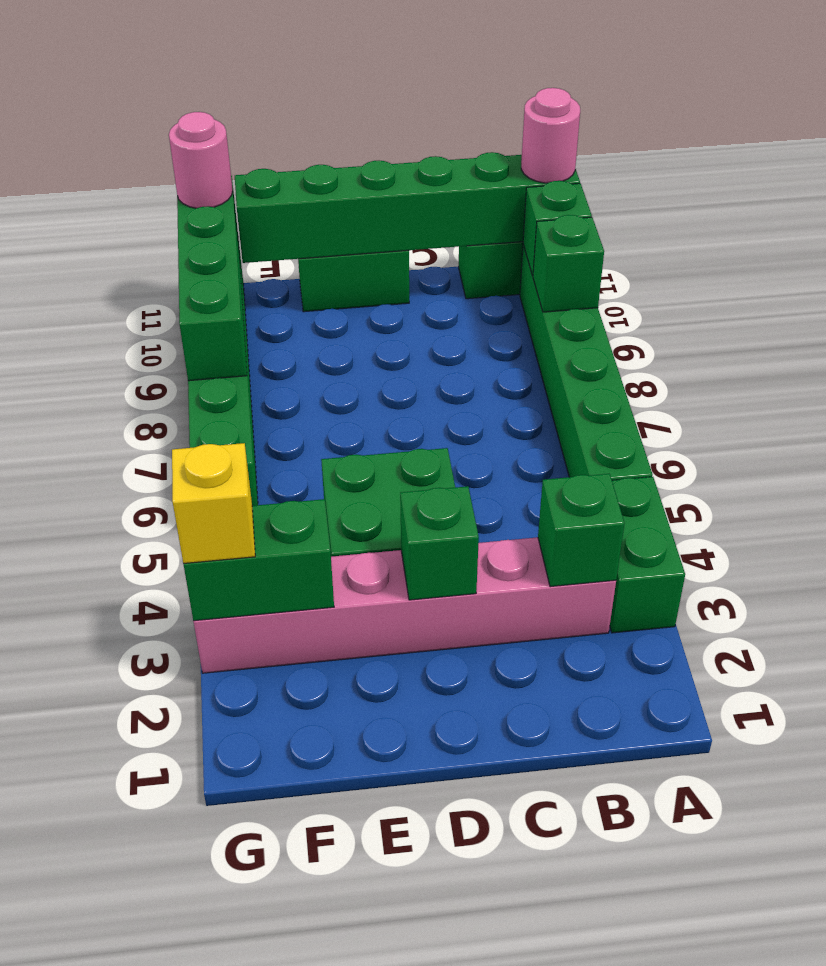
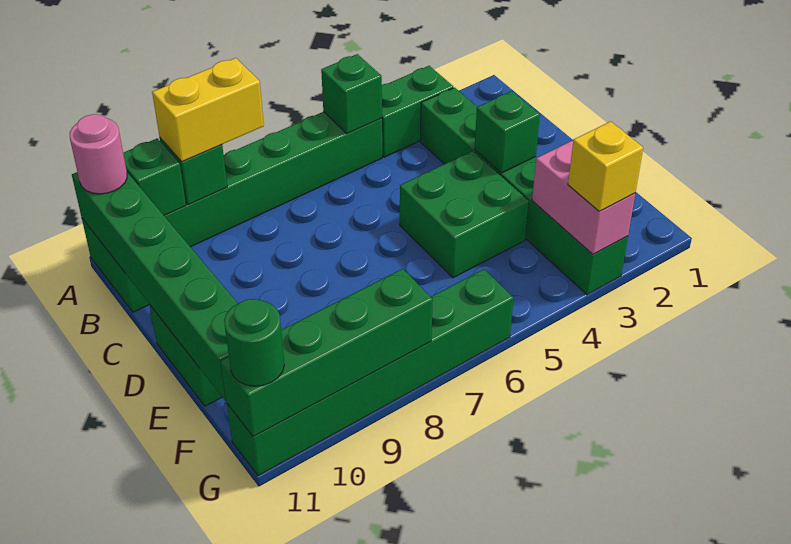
none -> yellow 1x2 brick [152,58,264,162]
pink 1x6 brick [193,537,616,673] -> green 1x6 brick [420,88,628,295]
green 1x1 brick [538,474,625,587] -> green 1x1 brick moved to [321,54,382,134]
green 1x2 brick [183,499,334,621] -> pink 1x2 brick [532,141,635,254]
pink 1x1 round brick [169,112,233,208] -> green 1x1 round brick [224,299,284,386]

